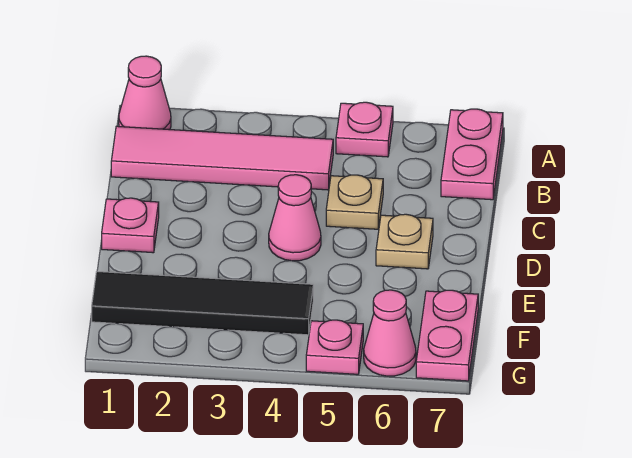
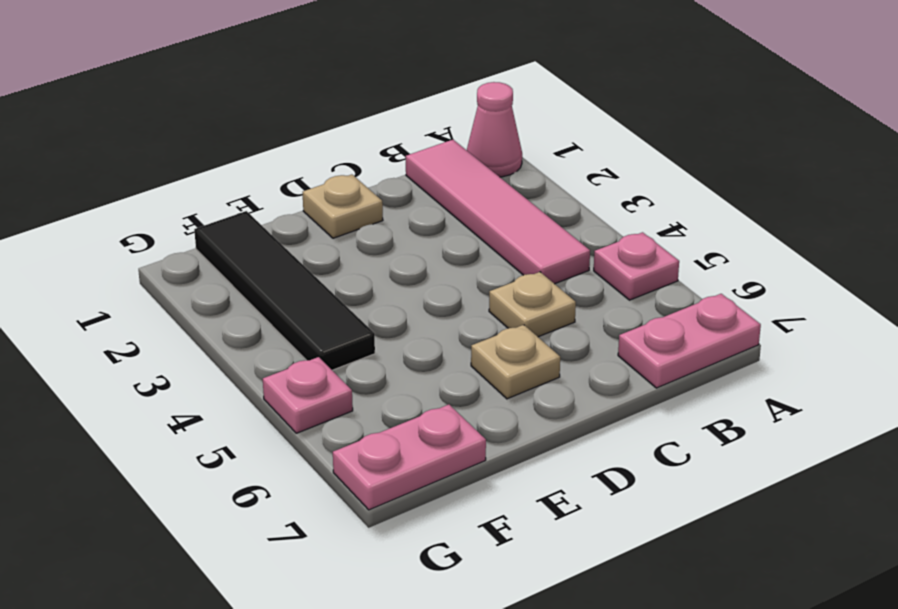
pink 1x1 plate [102,198,159,253] -> tan 1x1 plate [303,175,383,238]
pink 1x1 cone [269,175,321,261] -> none
pink 1x1 cone [364,290,416,376] -> none

